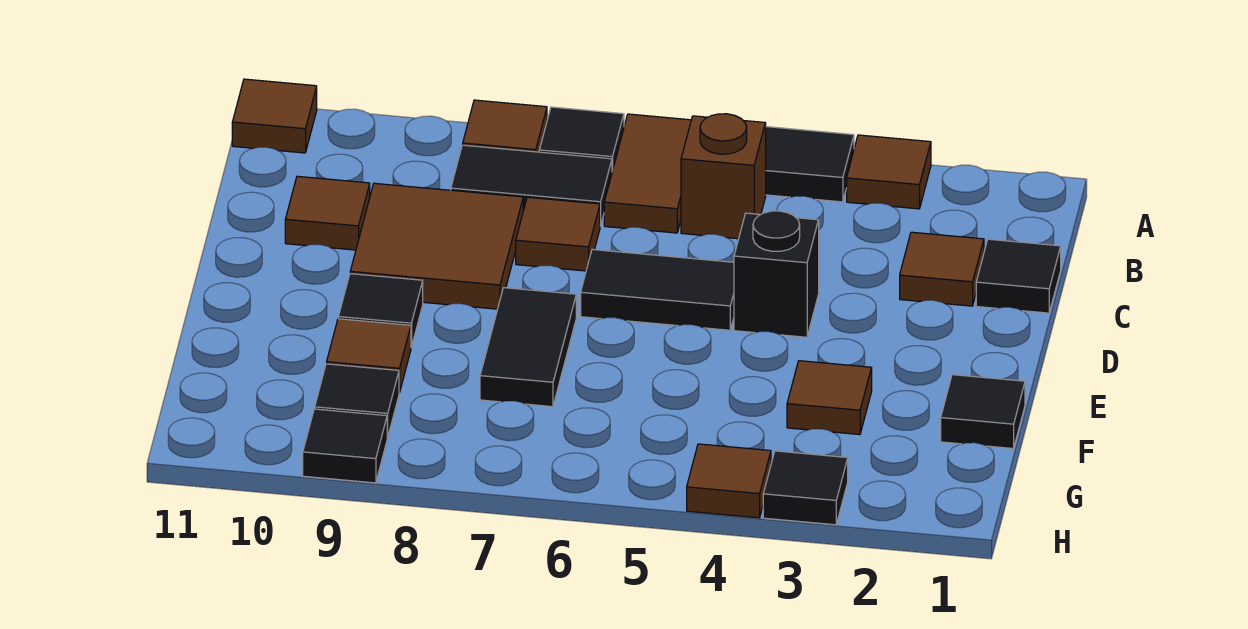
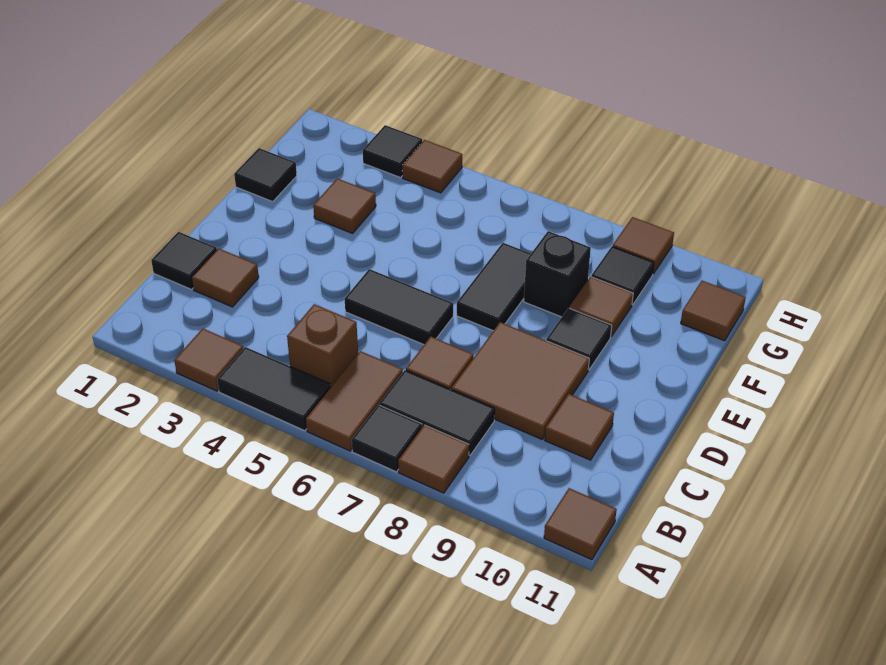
black 1x1 brick [734,211,819,337] -> black 1x1 brick moved to [524,231,591,317]
none -> brown 1x1 tile [681,281,746,341]
black 1x1 tile [303,409,388,483] -> brown 1x1 tile [613,217,674,274]

